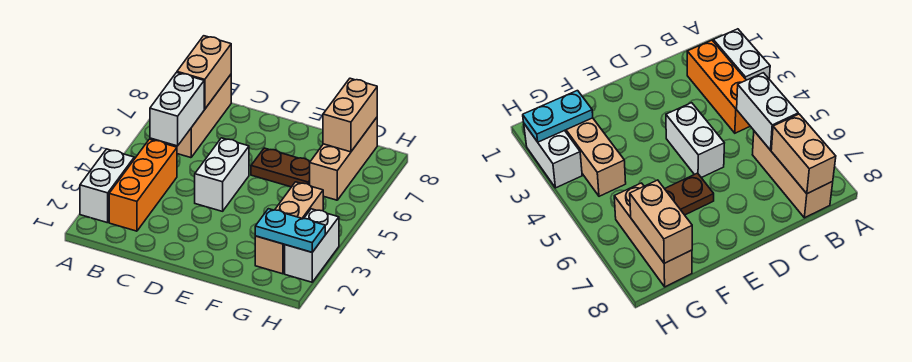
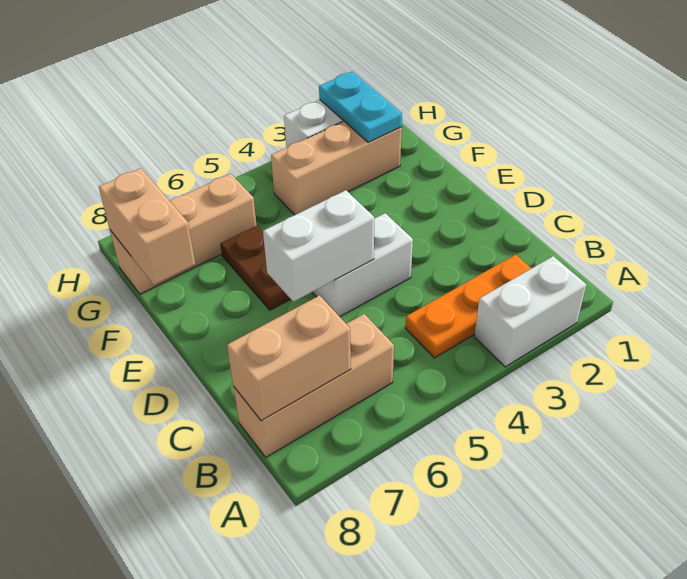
orange 1x3 brick [109,139,177,231] -> orange 1x3 plate [405,255,531,358]
white 1x2 brick [150,72,204,146] -> white 1x2 brick moved to [263,190,374,302]
tan 1x2 brick [323,78,377,152] -> tan 1x2 brick turned to [99,168,195,285]

